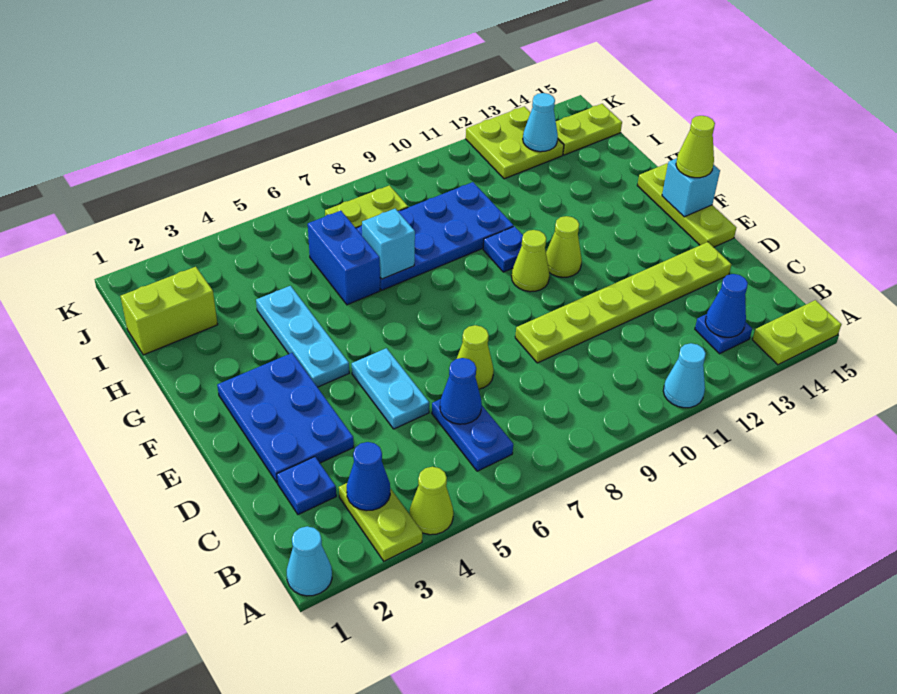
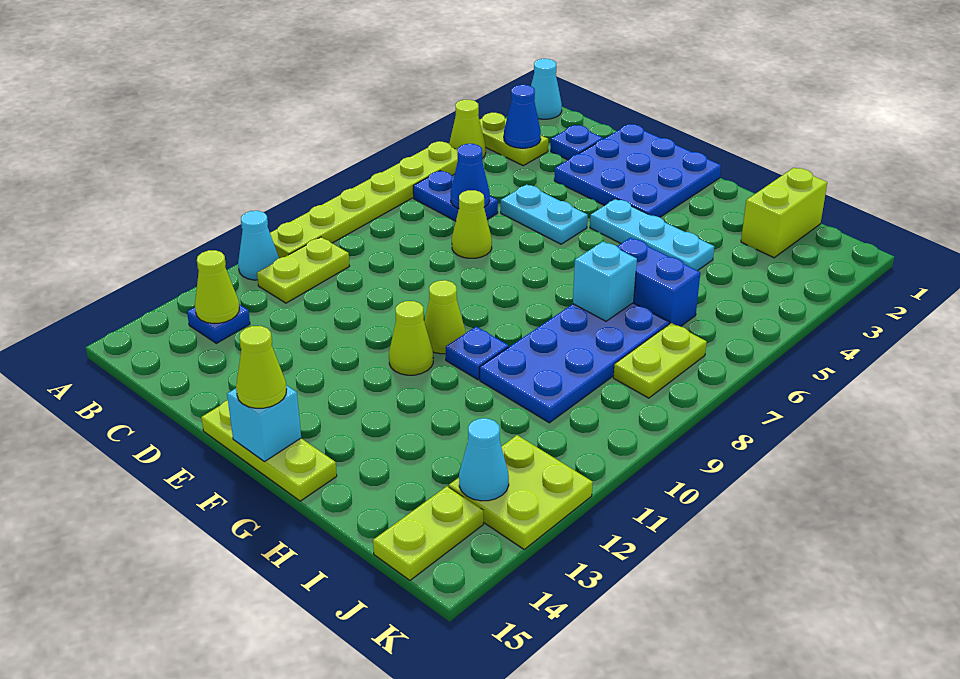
lime 1x2 plate [752,300,841,365] -> lime 1x2 plate moved to [257,237,349,303]
blue 1x1 cone [705,274,748,337] -> lime 1x1 cone [195,250,239,323]
blue 2x3 plate [217,353,354,483] -> blue 3x3 plate [554,124,721,217]
lime 1x6 plate [515,242,732,363] -> lime 1x6 plate moved to [270,141,458,258]

